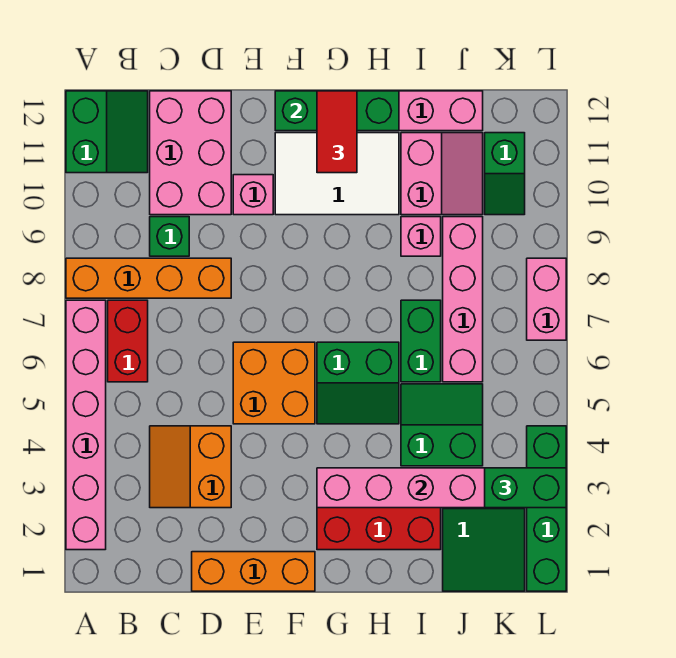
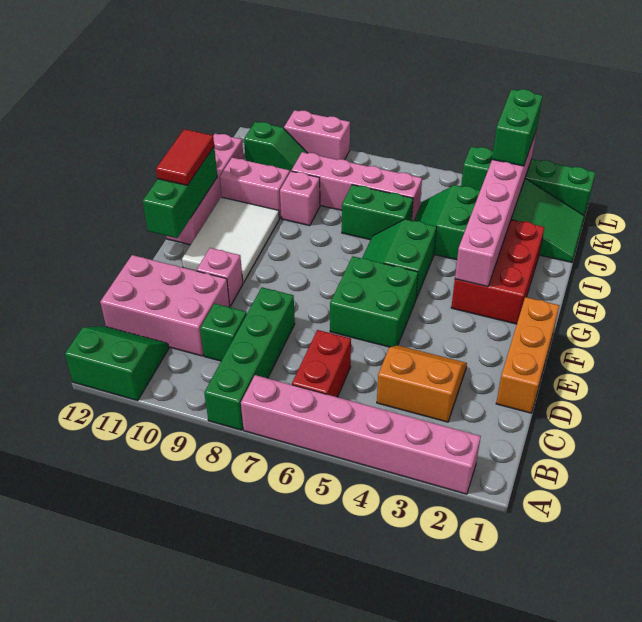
orange 1x4 brick [66,258,231,298] -> green 1x4 brick [204,287,295,430]
red 1x2 brick [108,300,148,382] -> red 1x2 brick turned to [292,330,351,397]
orange 2x2 slope [150,426,231,508] -> orange 2x2 slope turned to [377,345,467,422]
orange 2x2 brick [233,342,315,424] -> green 2x2 brick [330,256,418,347]
green 2x2 slope [317,342,399,424] -> green 2x2 slope turned to [362,219,437,299]
red 1x2 tile [317,91,357,173] -> red 1x2 tile turned to [156,129,214,185]
pink 1x2 brick [527,258,566,340] -> pink 1x2 brick moved to [284,110,350,160]

